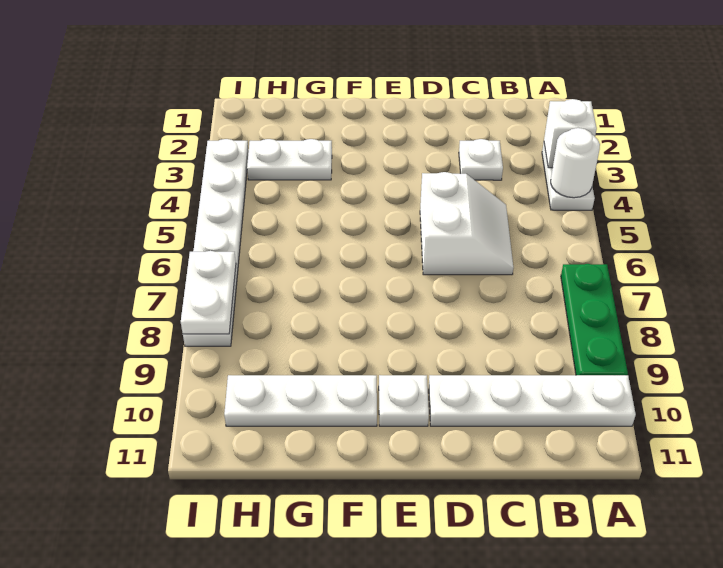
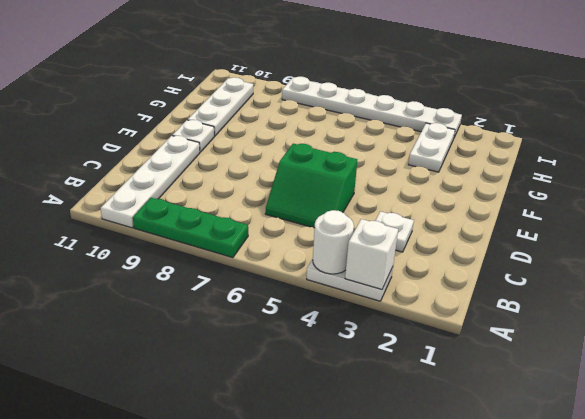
white 2x2 slope [420,172,513,275] -> green 2x2 slope [265,144,357,228]
white 1x2 plate [181,251,236,334] -> none

